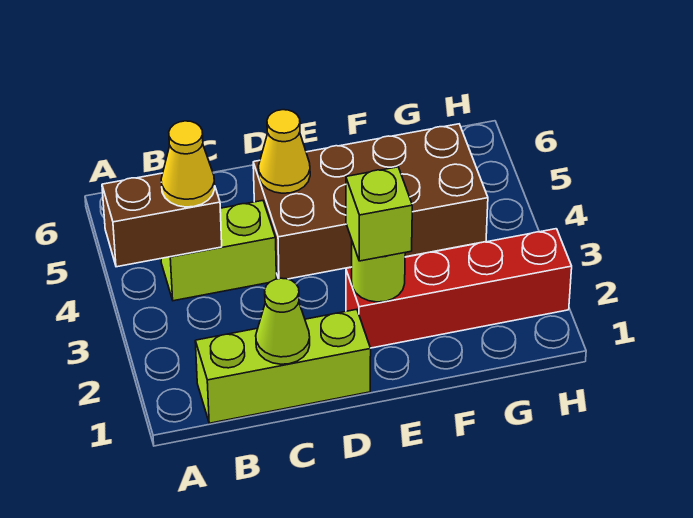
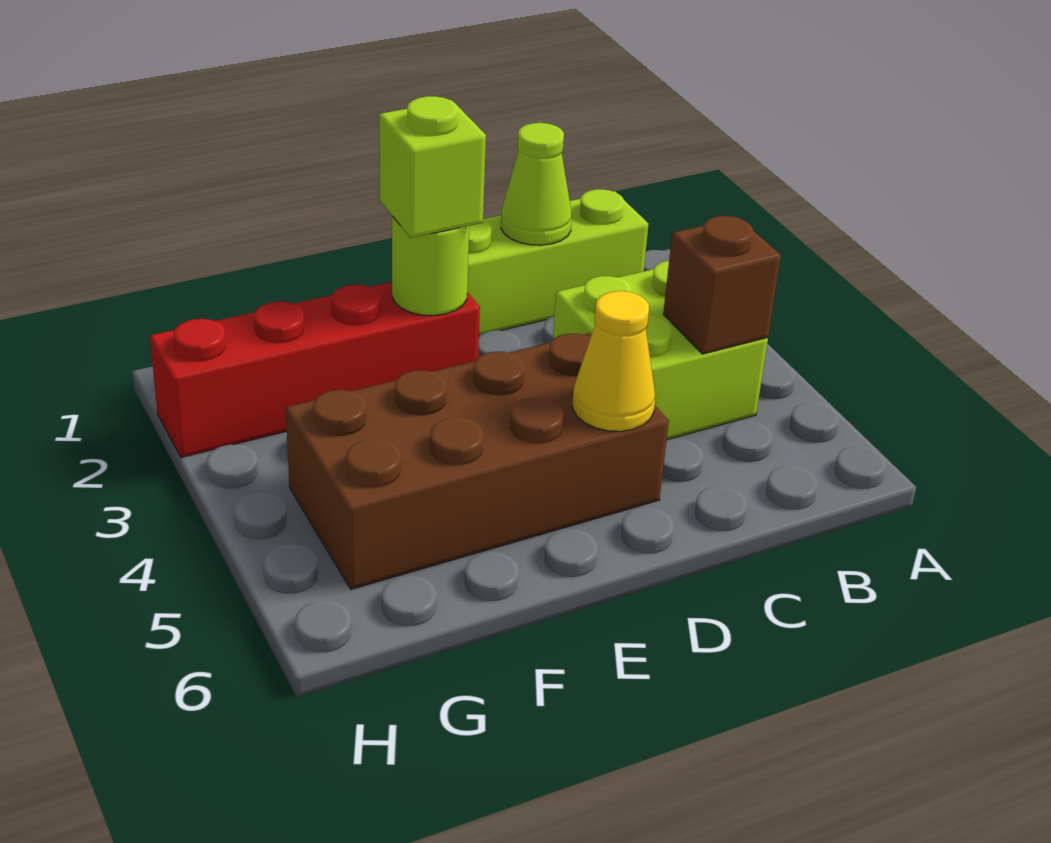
brown 1x2 brick [102,173,222,267] -> brown 1x1 brick [663,216,781,354]
lime 1x2 brick [161,201,276,301] -> lime 2x2 brick [553,260,768,440]
yellow 1x1 cone [161,121,215,207] -> none

